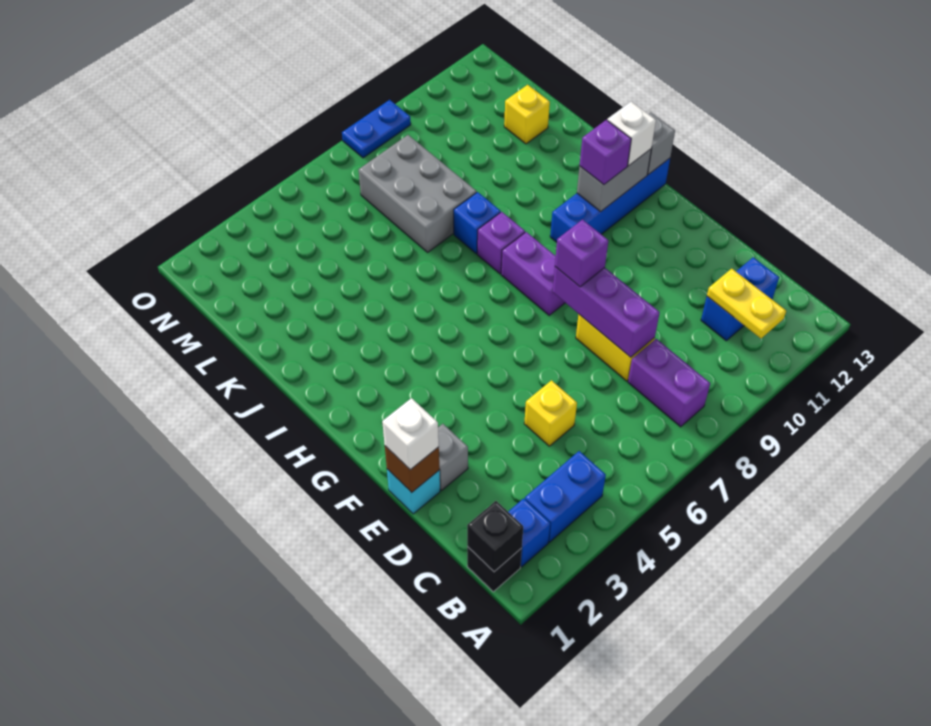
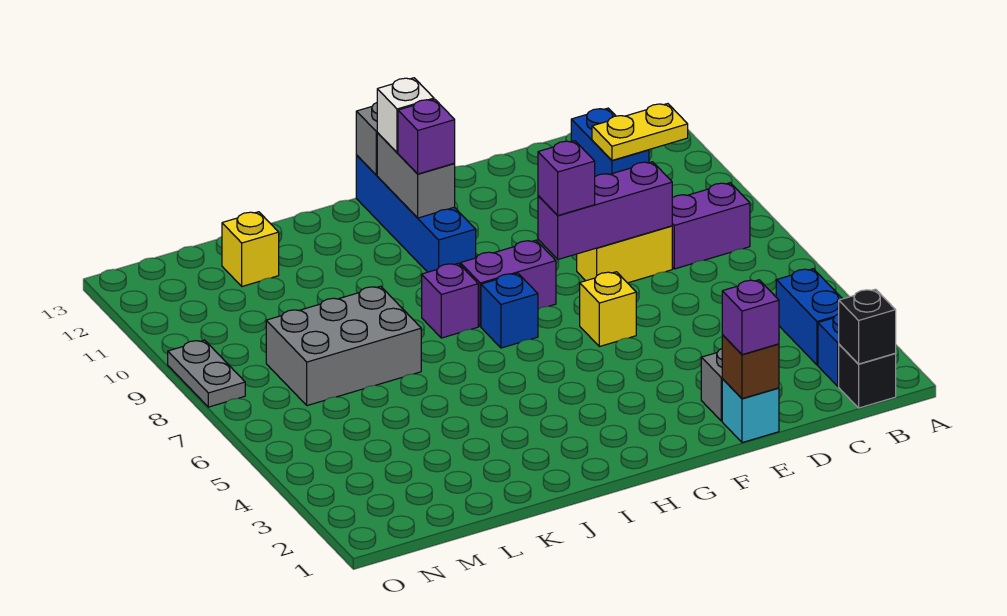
yellow 1x1 brick [524,380,577,446] -> yellow 1x1 brick moved to [580,272,636,347]
white 1x1 brick [382,398,439,470] -> purple 1x1 brick [722,280,779,355]
blue 1x1 brick [454,192,501,254] -> blue 1x1 brick moved to [481,273,538,348]
blue 1x2 plate [342,100,411,158] -> grey 1x2 plate [168,340,245,407]

